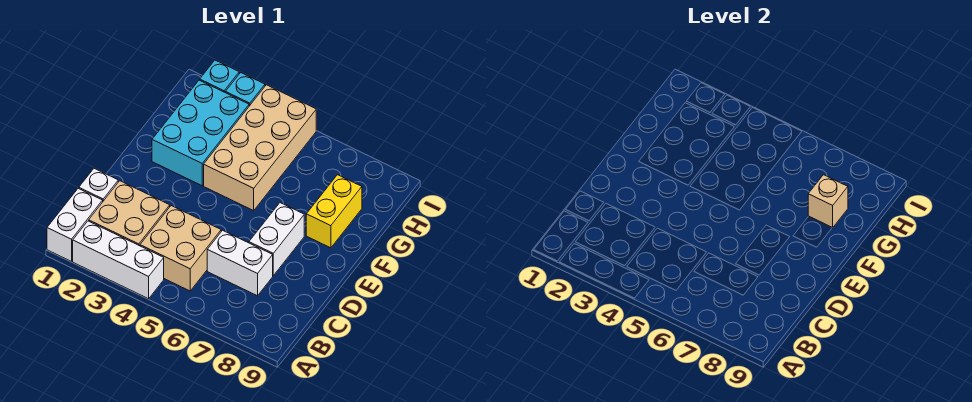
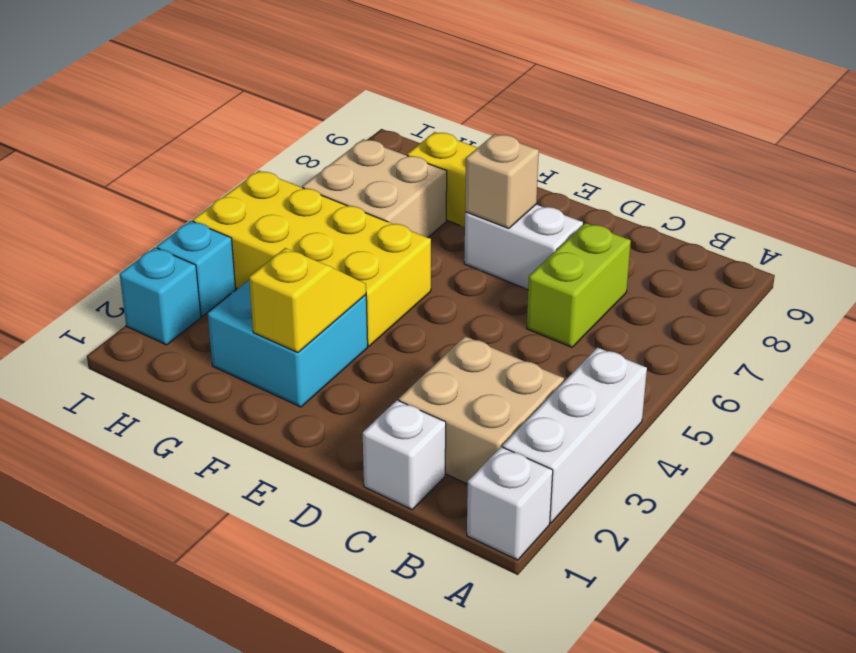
white 1x2 brick [47,188,103,262] -> white 1x1 brick [467,447,553,560]
tan 2x2 brick [140,206,221,291] -> tan 2x2 brick moved to [302,139,447,238]
white 1x2 brick [207,230,273,296] -> lime 1x2 brick [527,223,631,347]
cyan 2x3 brick [152,80,249,186] -> cyan 2x2 brick [208,280,368,407]
none -> yellow 1x2 slope [249,248,366,353]
tan 2x4 brick [204,85,316,211] -> yellow 2x4 brick [193,171,431,346]
tan 1x1 brick [808,175,848,228] -> tan 1x1 brick moved to [465,134,539,228]

